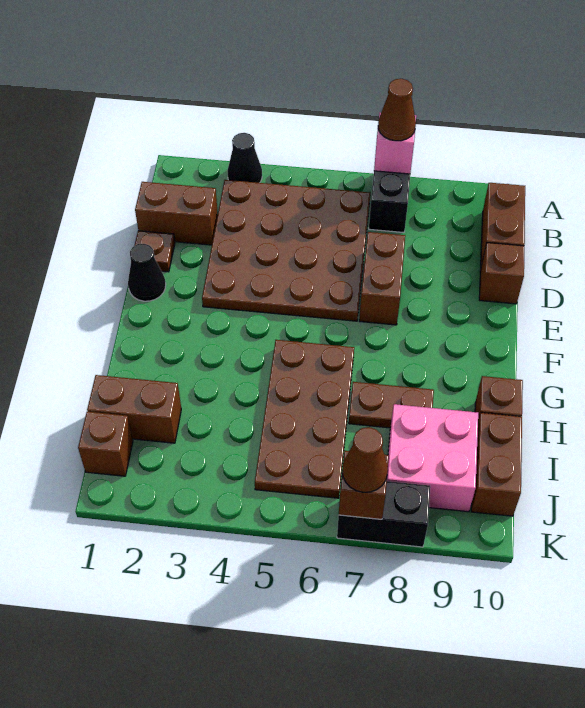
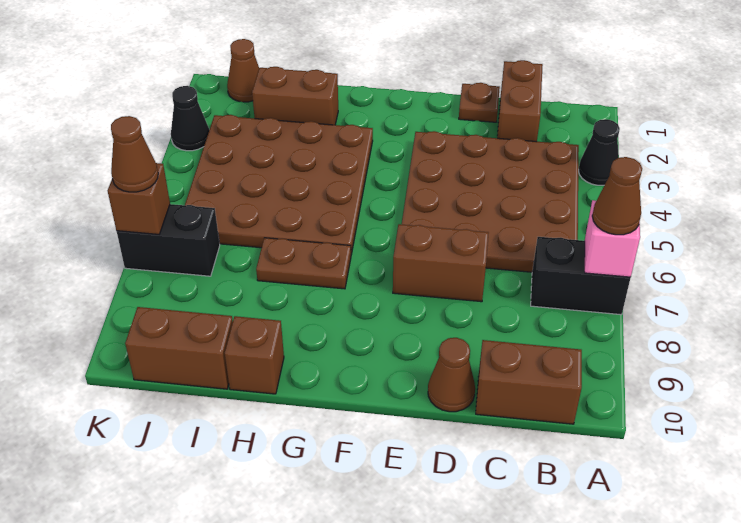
brown 1x1 brick [479,243,524,304] -> brown 1x1 cone [428,338,475,412]
black 1x1 cone [128,244,166,301] -> black 1x1 cone moved to [171,86,209,151]
brown 2x4 plate [255,340,354,498] -> brown 4x4 plate [185,115,373,254]
brown 1x2 plate [349,382,434,428] -> brown 1x2 plate turned to [256,238,351,289]
brown 1x2 brick [87,375,181,443] -> brown 1x2 brick turned to [252,67,338,125]
pink 2x2 brick [387,404,478,512] -> none
brown 1x1 brick [78,412,133,476] -> brown 1x1 cone [227,39,259,102]
black 1x2 brick [337,481,430,547] -> black 1x2 brick turned to [117,204,220,276]

